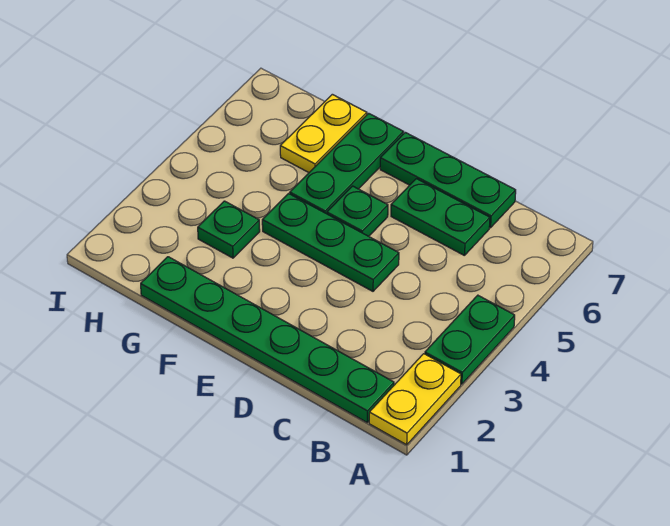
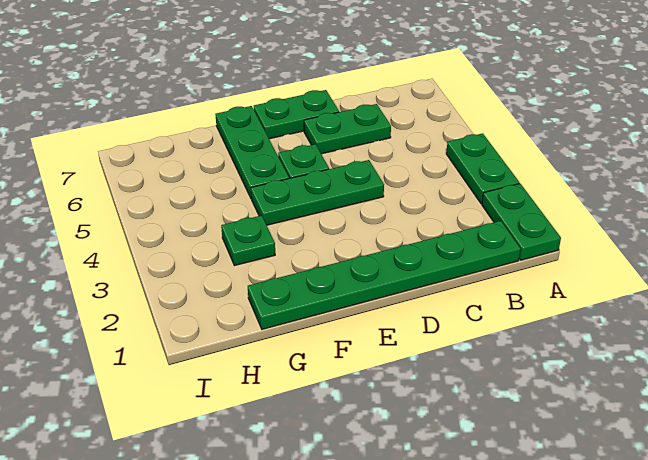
yellow 1x2 plate [369,354,461,445] -> green 1x2 plate [482,184,561,260]
green 1x3 plate [380,132,516,228] -> green 1x2 plate [254,90,339,139]
yellow 1x2 plate [280,94,367,173] -> none

